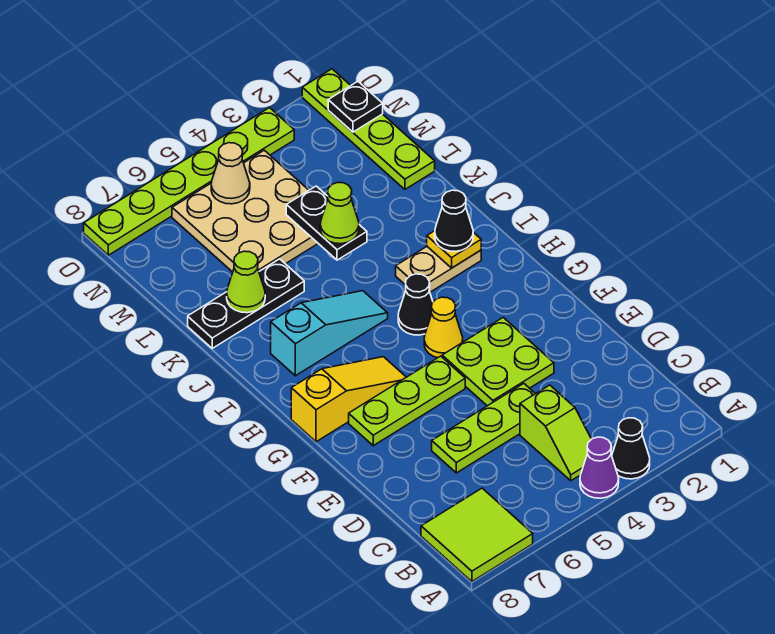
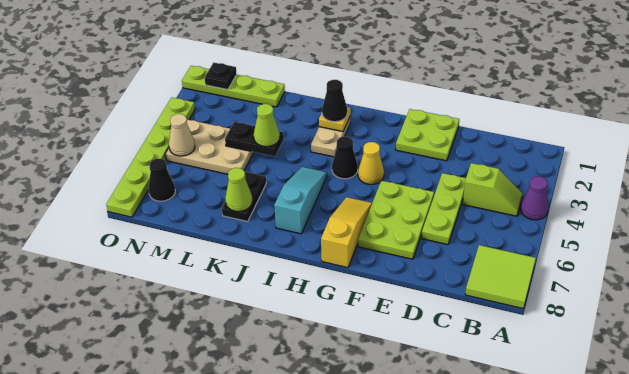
black 1x1 cone [612,418,650,479] -> black 1x1 cone moved to [148,159,175,201]
lime 2x2 plate [442,318,554,406] -> lime 2x2 plate moved to [396,109,459,161]
lime 1x3 plate [349,356,465,446] -> lime 2x3 plate [358,181,434,259]
black 1x3 plate [188,259,304,348] -> black 1x2 plate [222,172,266,222]
tan 3x3 plate [172,150,318,272] -> tan 2x3 plate [165,120,254,174]

